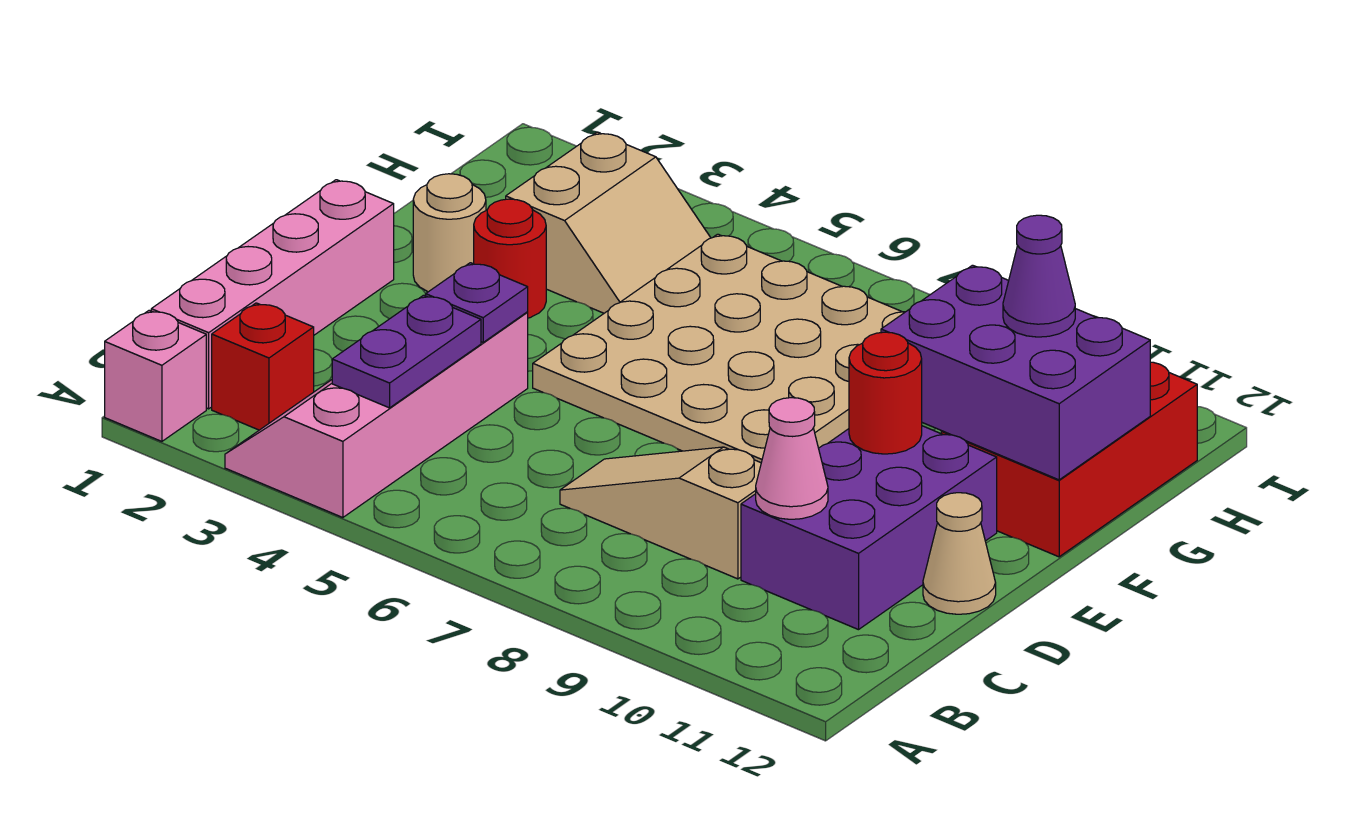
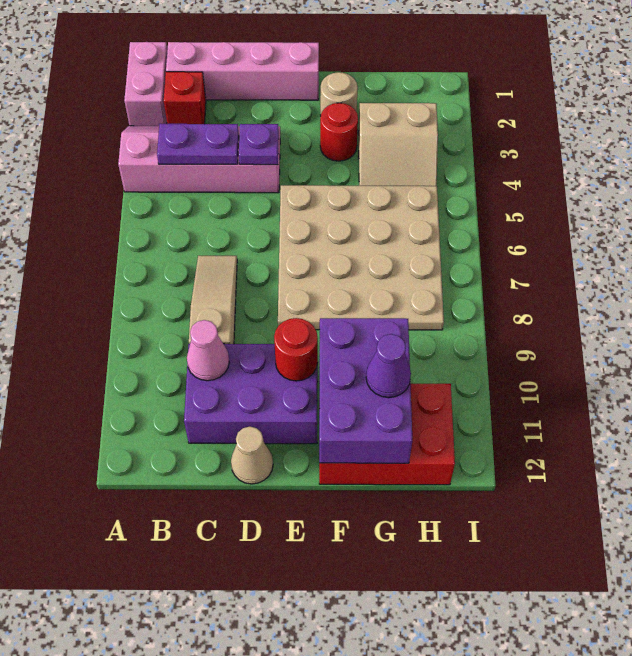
pink 1x1 brick [105,310,206,441] -> pink 1x2 brick [124,42,167,126]

